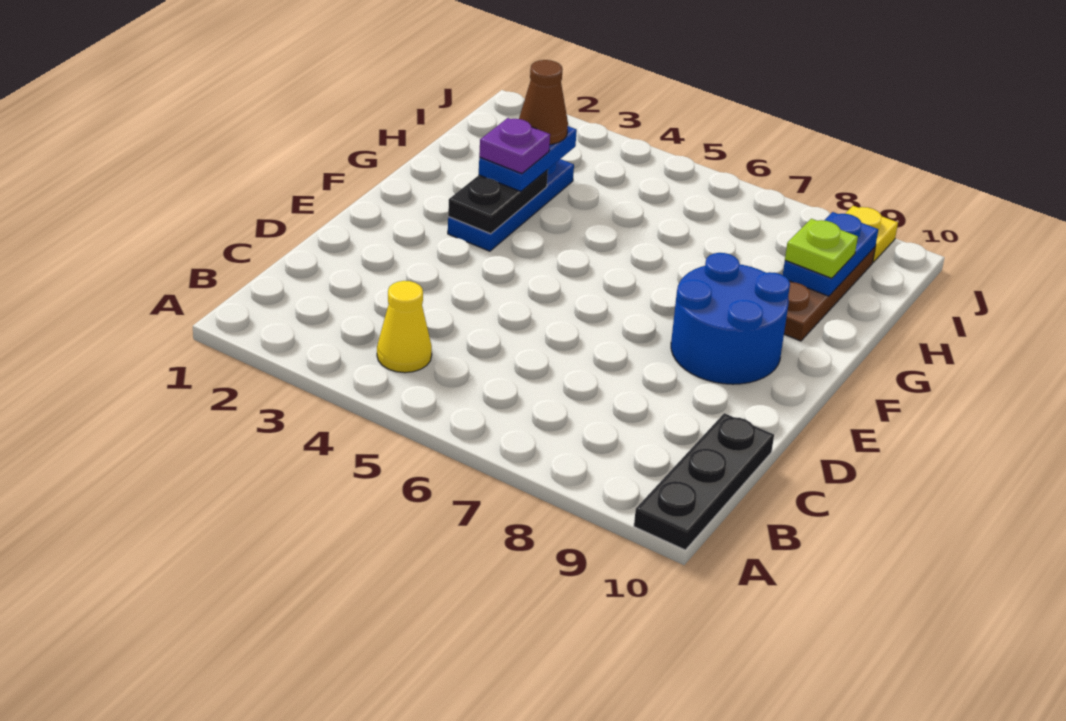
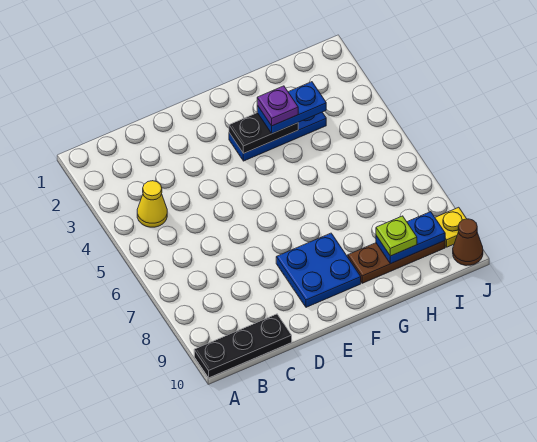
blue 2x2 round brick [671,253,790,384] -> blue 2x2 plate [276,233,361,307]
brown 1x1 cone [519,60,568,144] -> brown 1x1 cone moved to [453,219,483,266]

